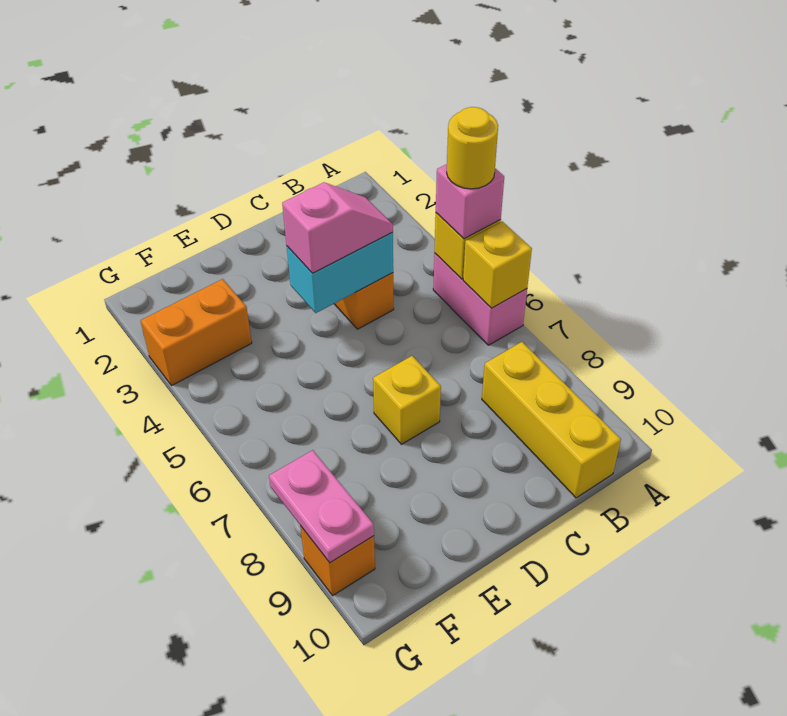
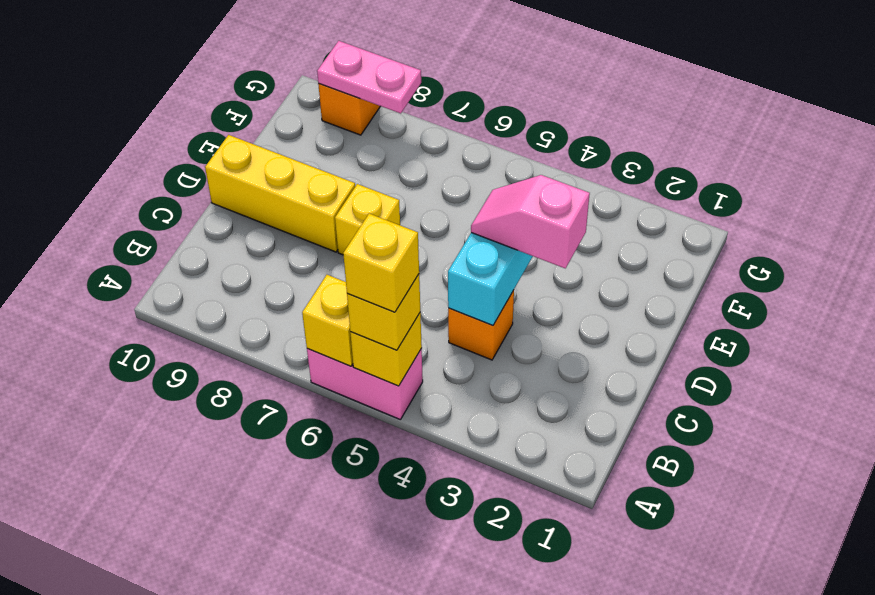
pink 1x1 brick [436,164,504,239] -> yellow 1x1 brick [347,274,420,350]
yellow 1x1 round brick [447,107,498,189] -> yellow 1x1 brick [343,214,419,312]
yellow 1x3 brick [482,342,621,498] -> yellow 1x3 brick moved to [205,135,355,252]
pink 1x2 slope [282,182,393,273] -> pink 1x2 slope turned to [471,175,590,268]
orange 1x2 brick [141,279,252,385] -> none

